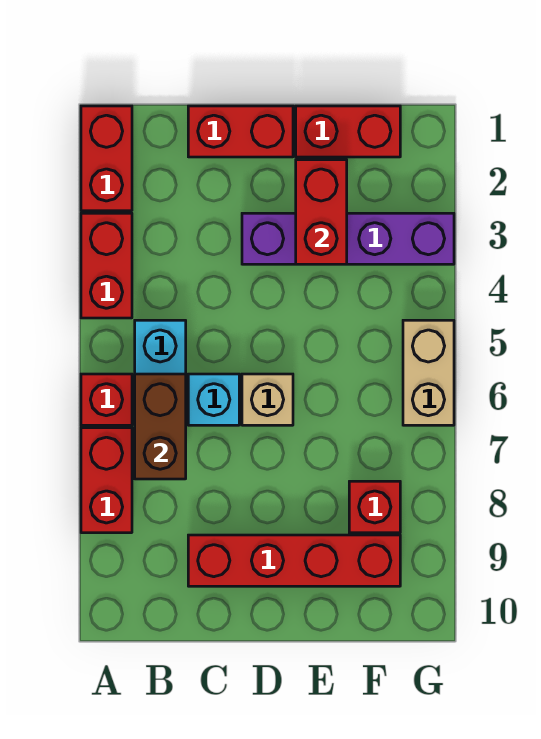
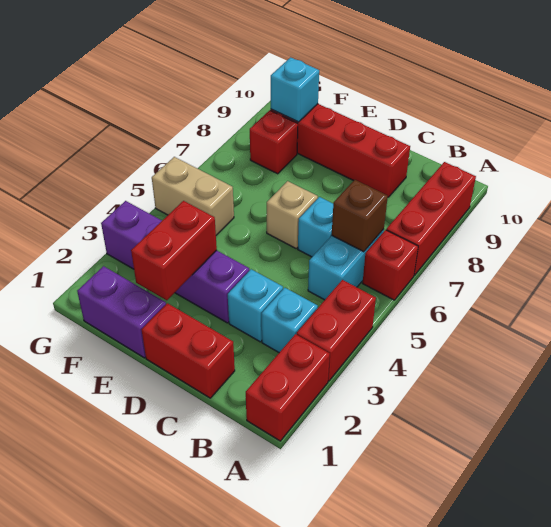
red 1x2 brick [81,428,132,533] -> red 1x3 brick [386,162,476,275]
none -> cyan 1x1 brick [262,288,318,352]
brown 1x2 brick [135,374,186,479] -> brown 1x1 brick [332,180,388,252]
none -> cyan 1x1 brick [228,269,283,342]
red 1x2 brick [296,106,400,157] -> purple 1x2 brick [77,266,166,358]
none -> cyan 1x1 brick [271,57,319,122]
tan 1x2 brick [403,320,454,425] -> tan 1x2 brick turned to [152,157,234,235]

